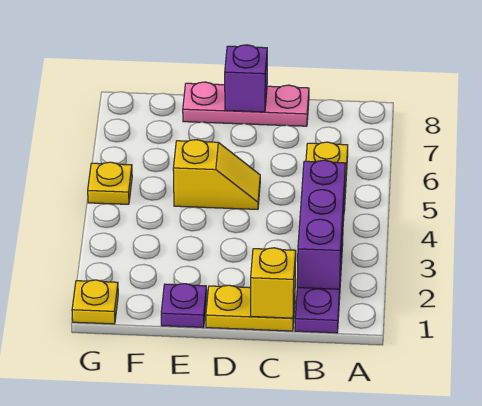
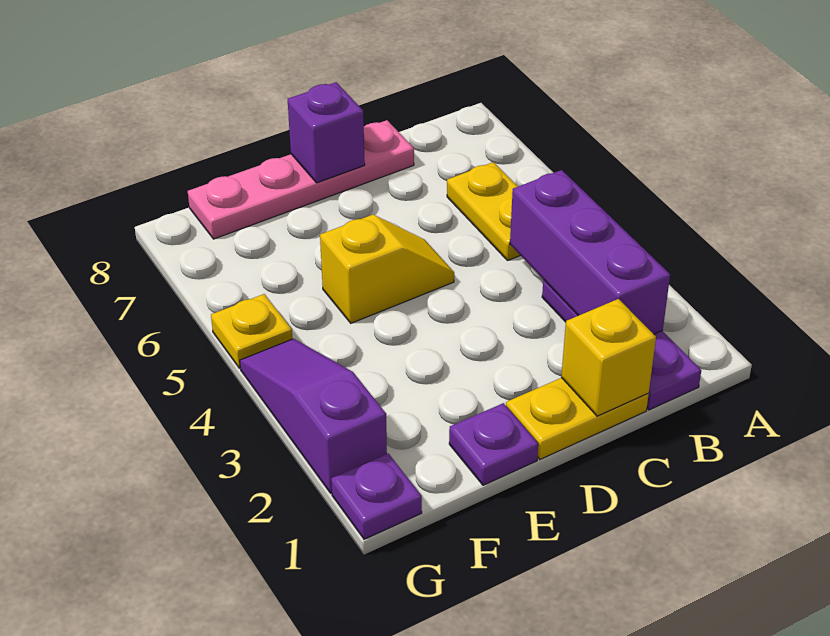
pink 1x3 plate [183,82,309,126] -> pink 1x4 plate [188,120,414,239]
yellow 1x1 plate [72,280,118,324] -> purple 1x1 plate [331,453,422,539]
none -> purple 1x3 slope [240,339,387,493]

